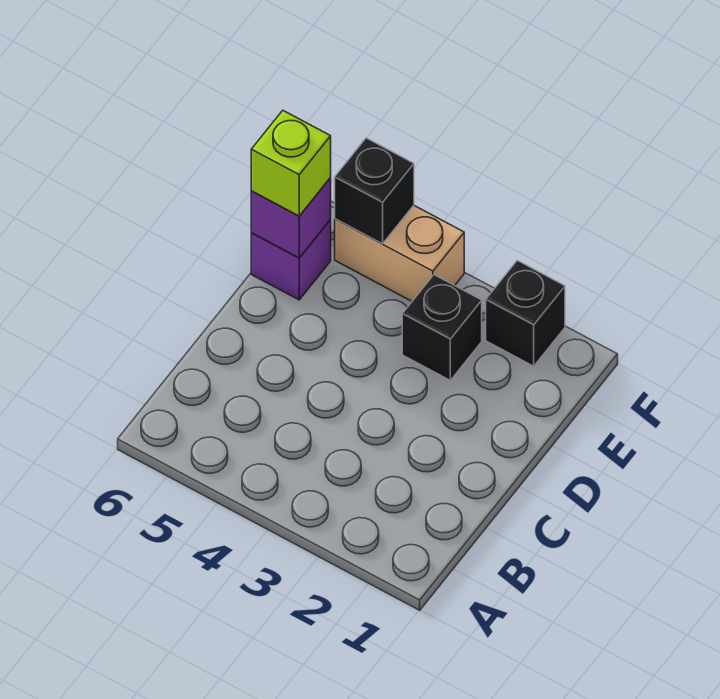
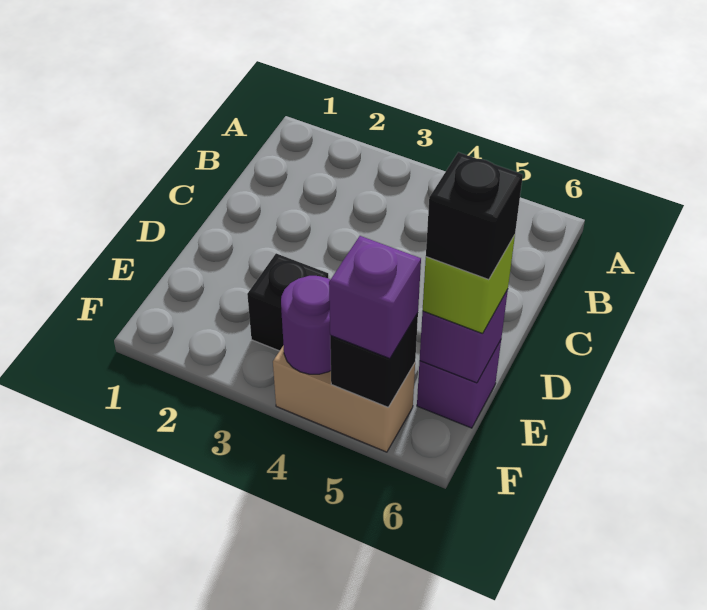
black 1x1 brick [486,260,565,366] -> black 1x1 brick moved to [426,152,523,280]
none -> purple 1x1 round brick [281,276,331,374]
none -> purple 1x1 brick [329,236,421,359]

